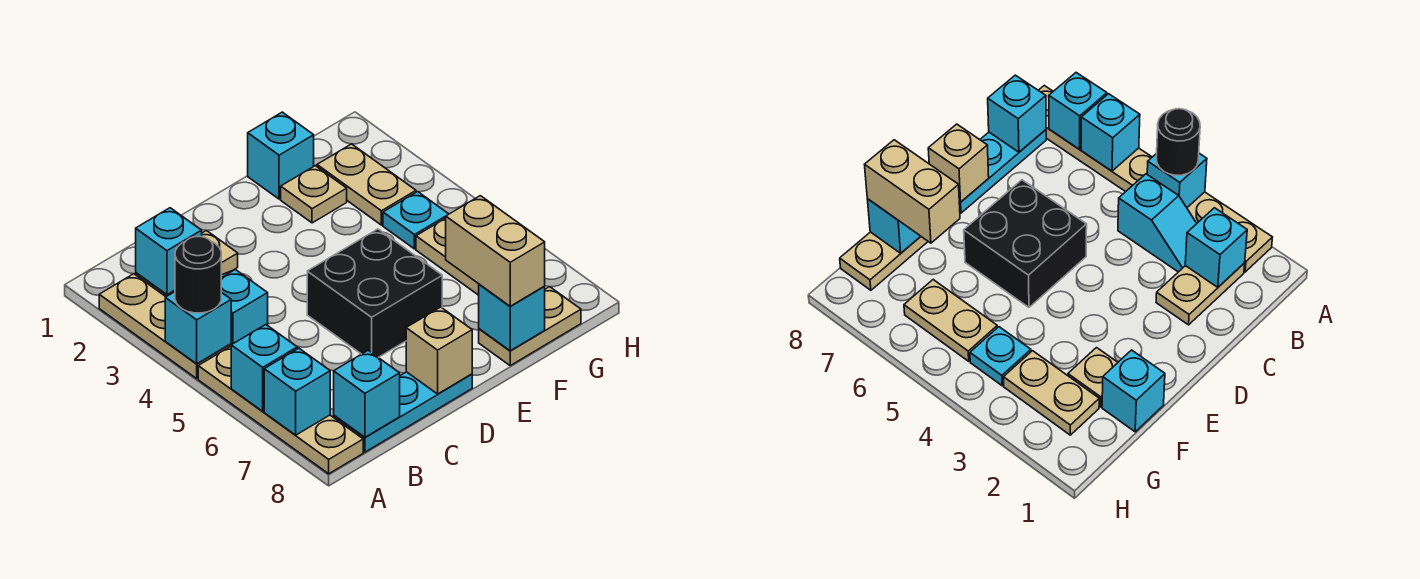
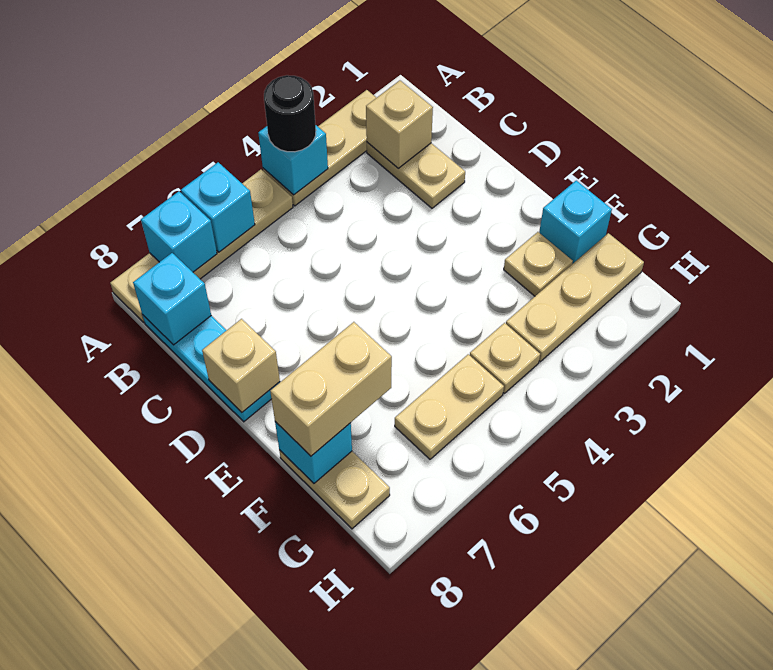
cyan 1x1 brick [136,208,202,295] -> tan 1x1 brick [366,81,433,168]
cyan 1x2 slope [221,270,268,345] -> none
black 2x2 brick [307,229,442,357] -> none
tan 1x2 plate [317,144,416,225] -> tan 1x3 plate [506,233,644,362]
cyan 1x1 plate [383,192,448,249] -> tan 1x1 plate [470,323,540,393]

